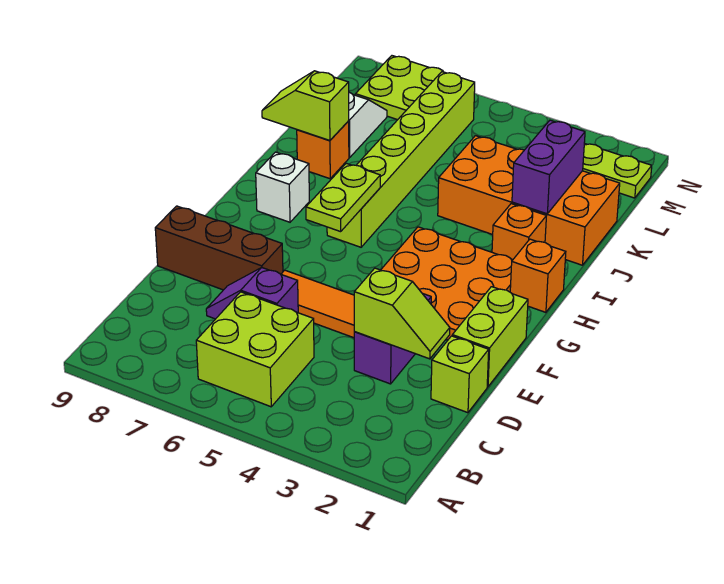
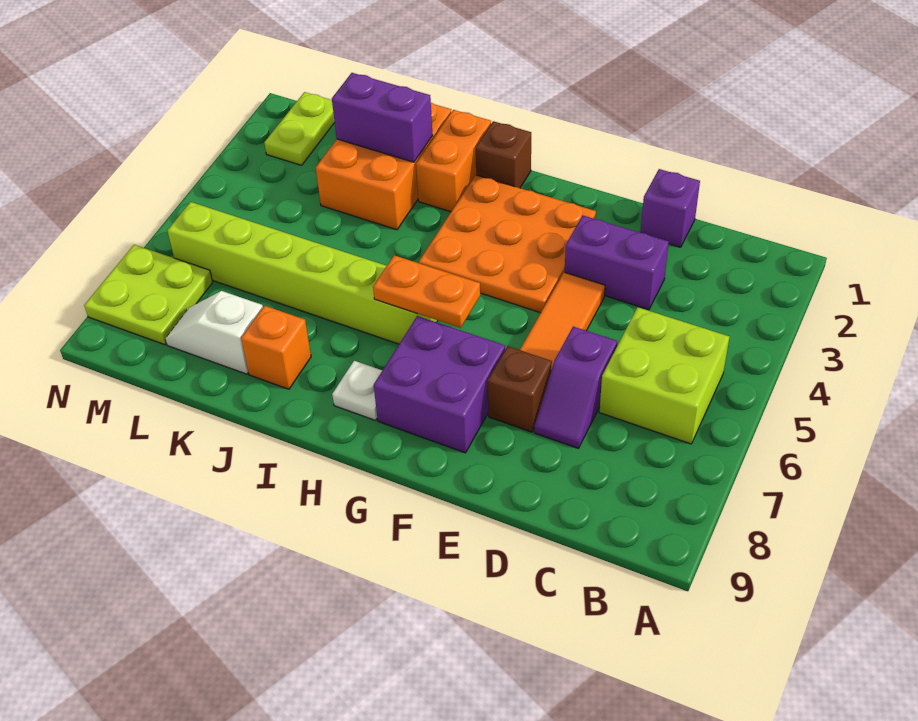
lime 1x1 brick [431,336,489,413] -> purple 1x1 brick [640,169,700,247]
lime 1x2 slope [354,268,450,359] -> none
lime 1x2 brick [452,287,528,387] -> none
brown 1x3 brick [155,206,283,290] -> brown 1x1 brick [488,346,552,432]
none -> purple 2x2 brick [374,316,505,453]
lime 1x2 plate [306,163,380,232] -> orange 1x2 plate [373,255,480,328]
orange 1x1 brick [510,239,566,312] -> brown 1x1 brick [476,121,531,188]
white 1x1 brick [256,152,309,222] -> white 1x1 plate [332,361,382,420]
orange 1x1 brick [492,204,546,260] -> orange 1x2 brick [416,110,491,212]
orange 2x4 brick [438,136,620,265] -> orange 2x3 brick [316,103,451,230]
lime 1x2 slope [262,71,349,140] -> none

